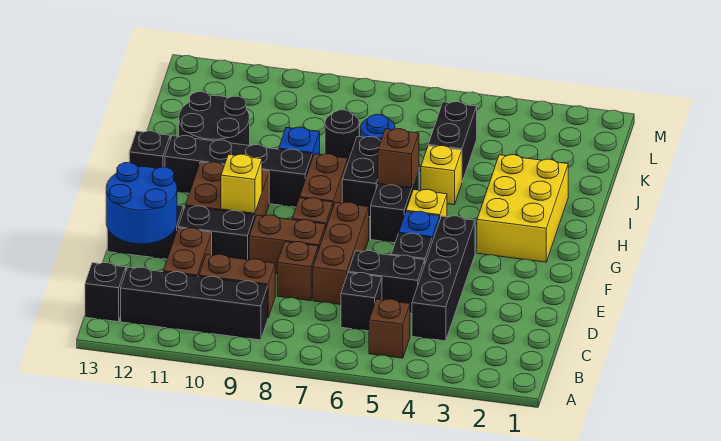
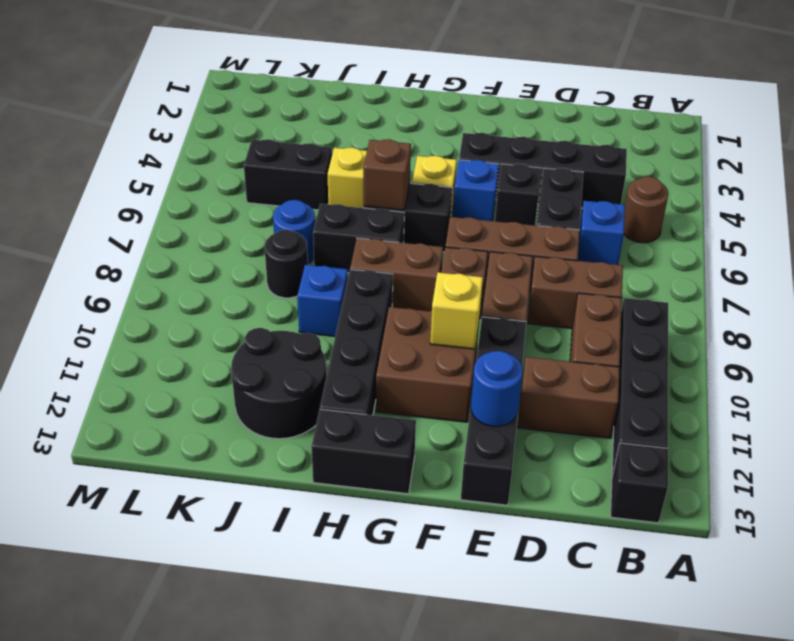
brown 1x1 brick [369,299,410,358] -> brown 1x1 round brick [624,177,669,243]
black 1x1 brick [341,273,382,331] -> blue 1x1 brick [578,201,625,265]
brown 1x1 brick [277,242,318,301] -> brown 1x2 brick [527,256,623,328]
blue 2x2 round brick [106,163,177,244] -> blue 1x1 round brick [471,351,523,426]
yellow 2x3 brick [477,155,568,262] -> none
black 1x1 brick [129,131,170,169] -> black 1x2 brick [311,409,416,494]

